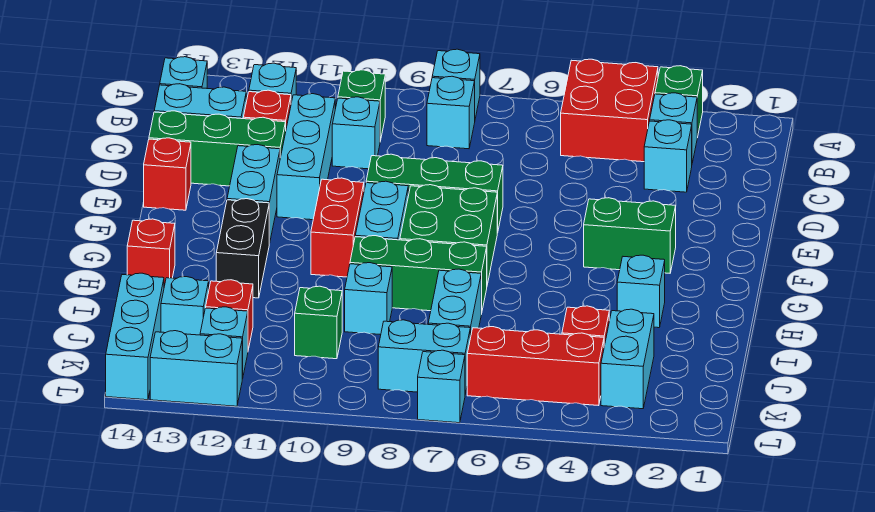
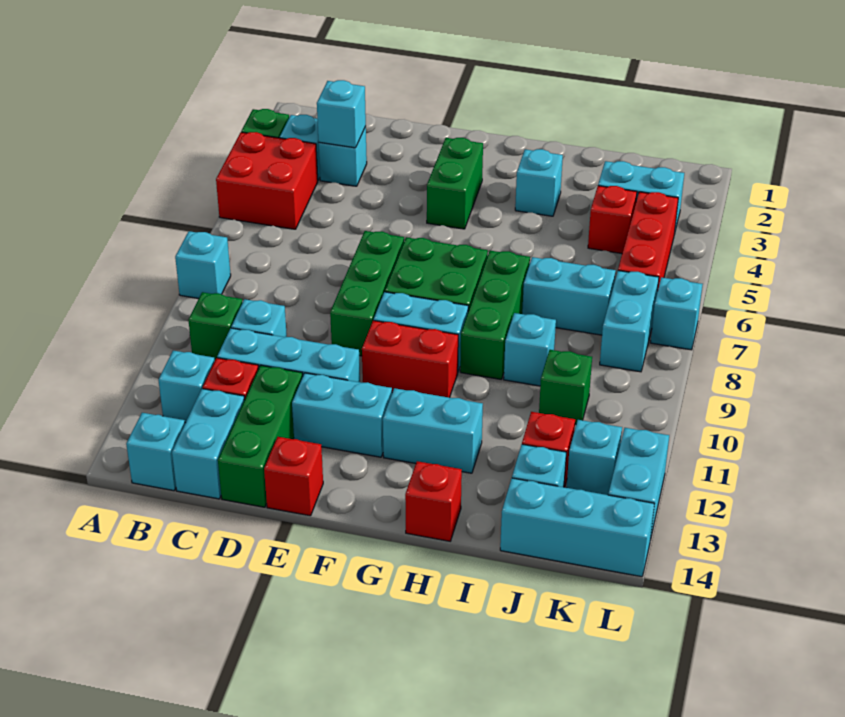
cyan 1x1 brick [427,76,475,149] -> cyan 1x1 brick moved to [317,80,366,148]
black 1x2 brick [216,199,269,298] -> cyan 1x2 brick [383,388,483,473]

